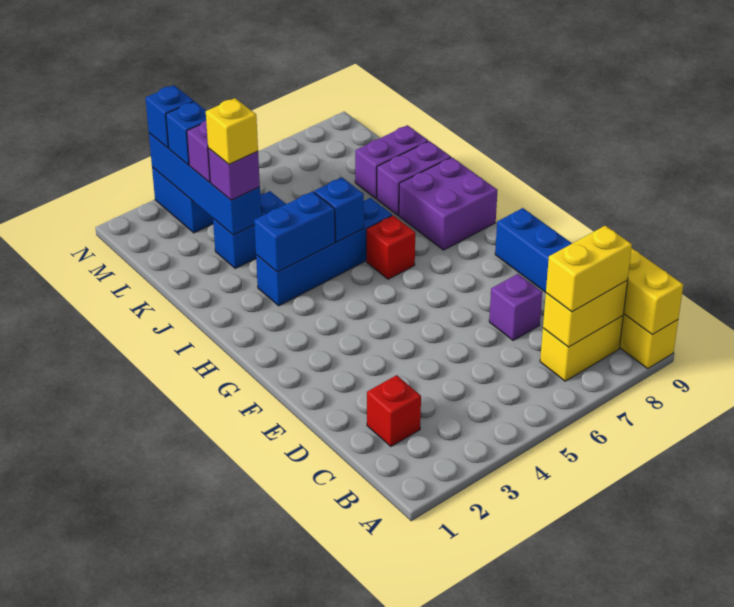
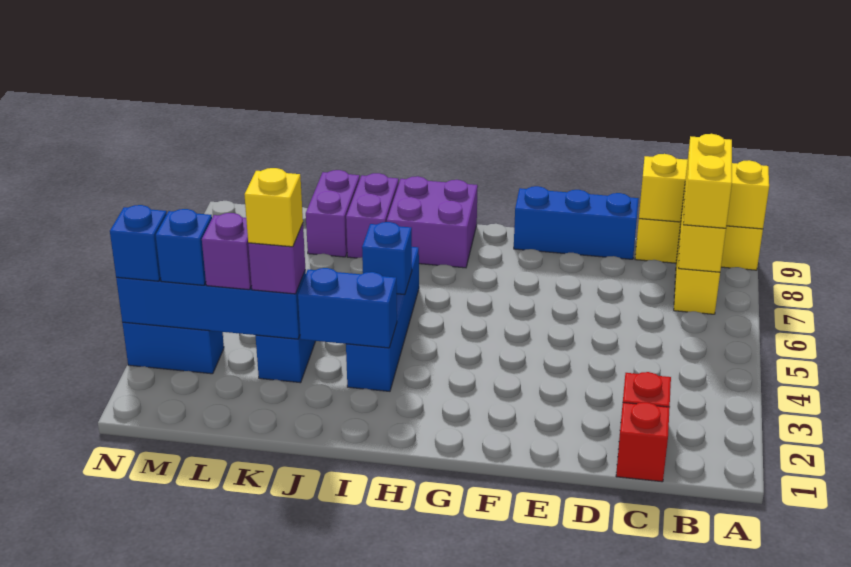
purple 1x1 brick [489,274,542,340] -> none
red 1x1 brick [366,215,415,279] -> red 1x1 brick moved to [616,402,670,482]
blue 1x2 brick [254,191,335,272] -> blue 1x2 brick turned to [298,268,397,348]

